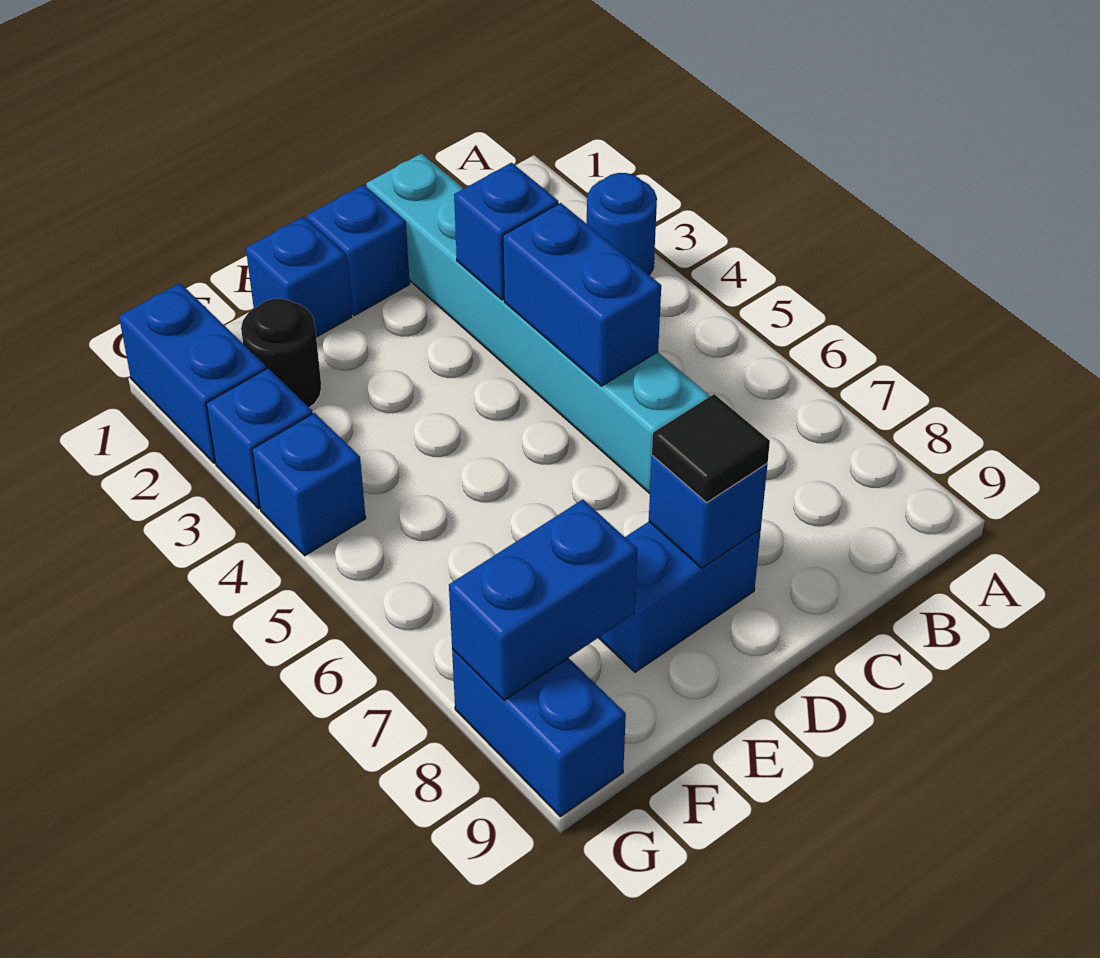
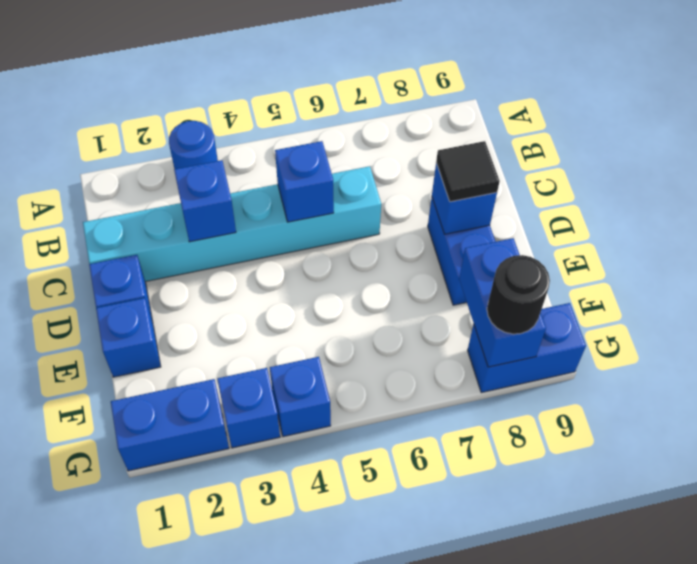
blue 1x2 brick [503,203,661,386] -> blue 1x1 brick [275,141,334,222]
black 1x1 round brick [241,299,322,408] -> black 1x1 round brick moved to [487,255,550,334]

